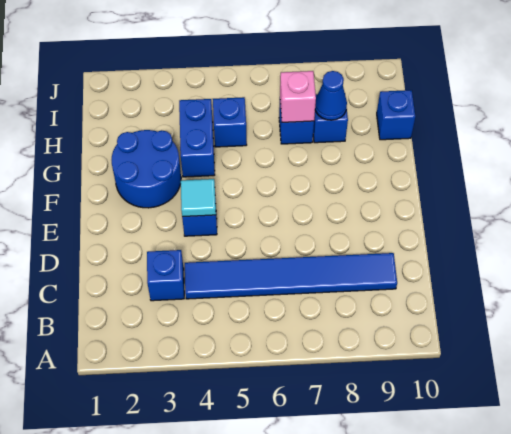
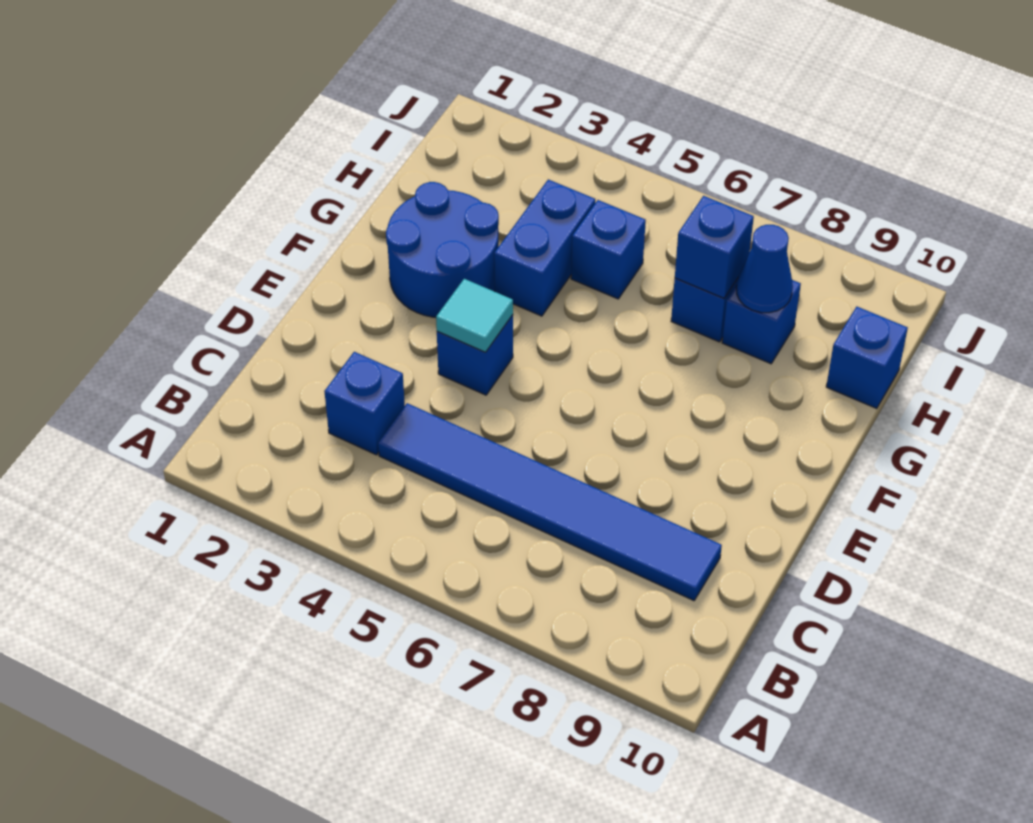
pink 1x1 brick [280,71,316,122] -> blue 1x1 brick [675,196,754,298]

